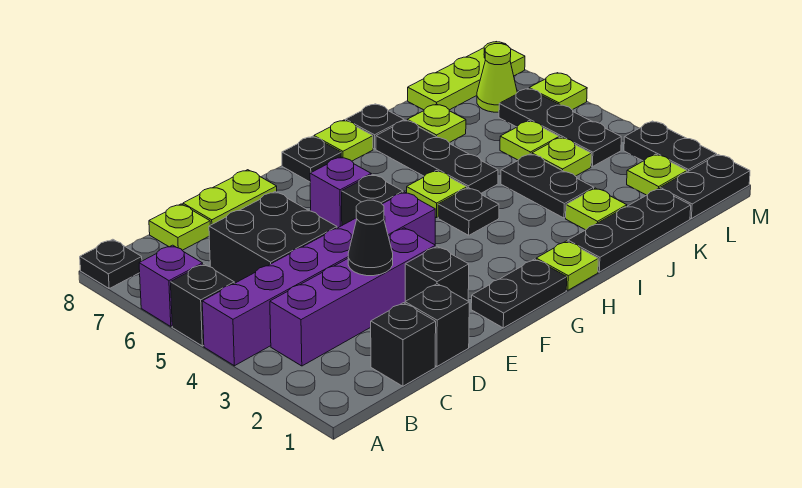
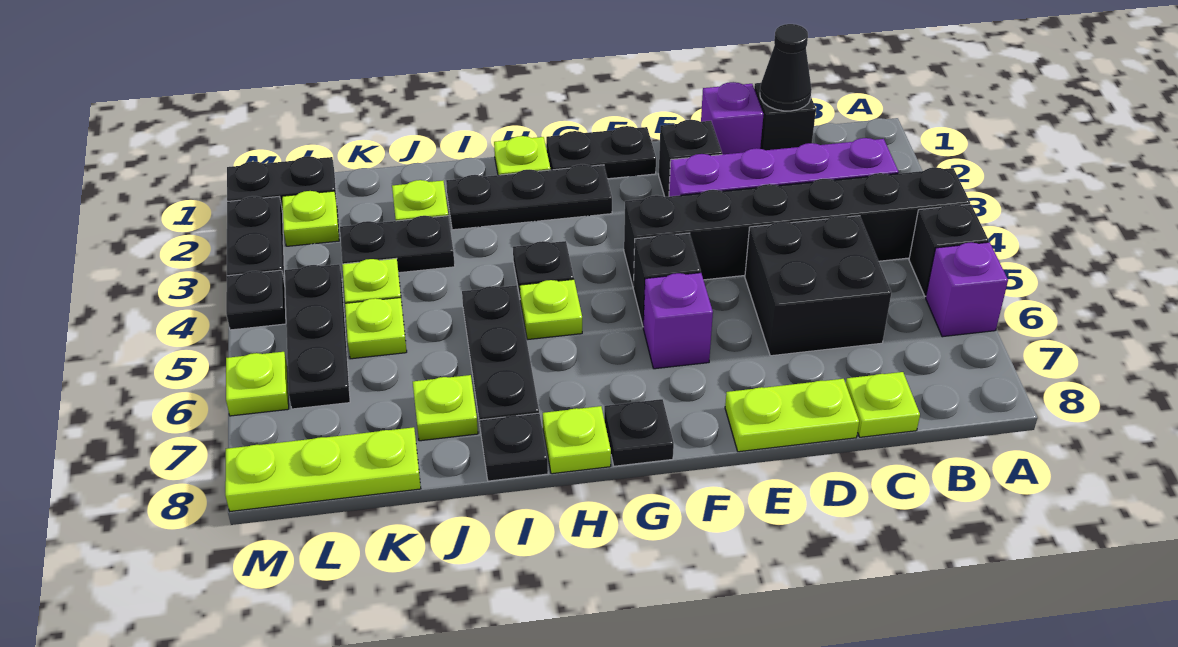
purple 1x6 brick [202,192,435,366] -> black 1x6 brick [624,168,970,287]
black 1x1 plate [80,239,142,288] -> black 1x1 plate moved to [226,270,286,330]
black 1x1 brick [405,284,469,367] -> purple 1x1 brick [701,82,764,155]
black 1x1 cone [348,200,393,276] -> black 1x1 cone moved to [760,24,812,111]
black 1x3 plate [568,188,691,272] -> black 1x3 plate moved to [446,164,612,230]
black 1x2 plate [501,154,594,218] -> black 1x2 plate turned to [340,216,455,273]
lime 1x1 cone [477,44,517,112] -> none

